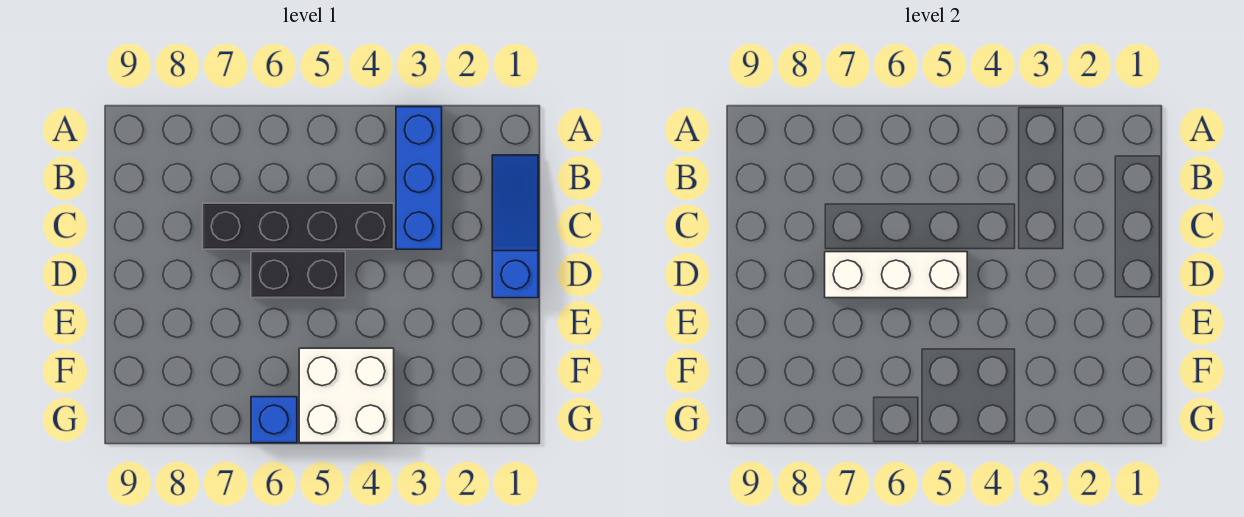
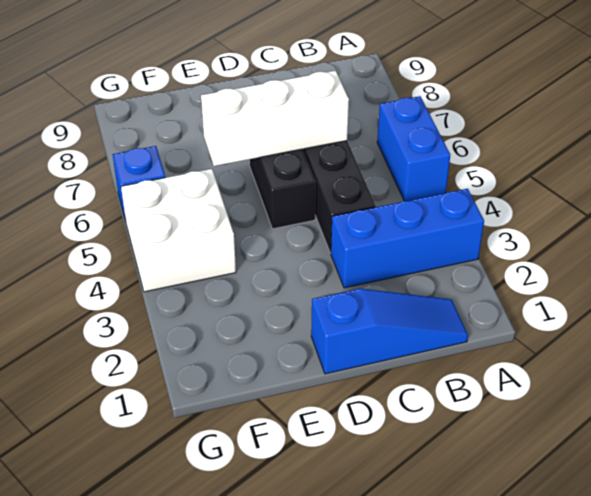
none -> blue 1x2 brick [377,96,450,201]
white 1x3 brick [825,252,967,298] -> white 1x3 brick turned to [201,70,349,166]

